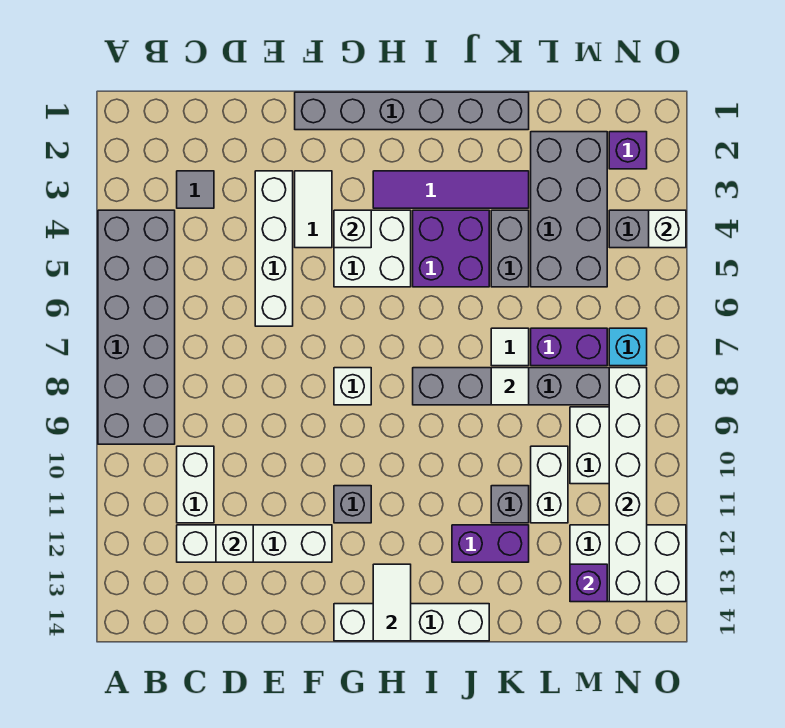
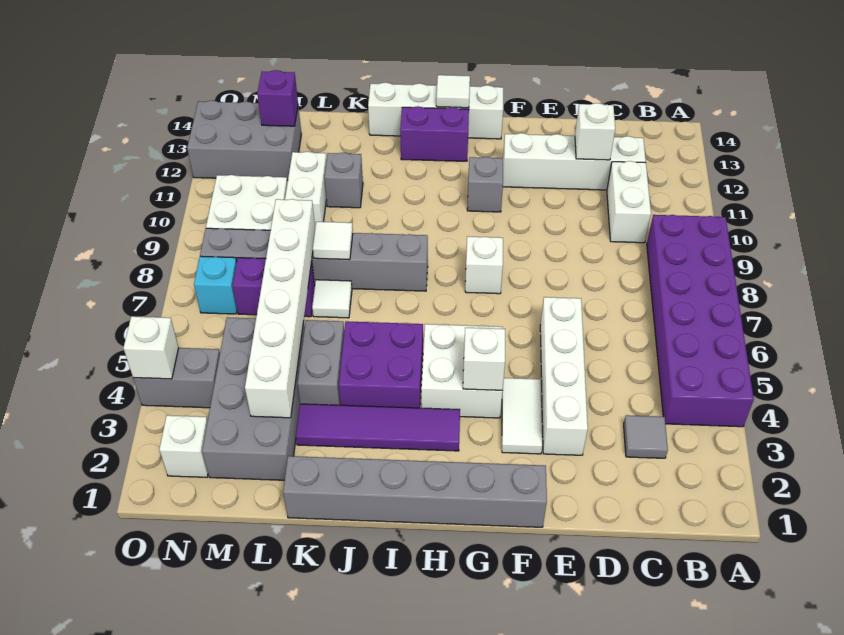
grey 2x6 brick [98,210,175,444] -> purple 2x6 brick [647,215,754,427]
white 1x2 tile [373,564,411,641] -> white 1x1 tile [436,75,470,108]
purple 1x2 brick [452,525,529,562] -> purple 1x2 brick moved to [400,106,469,161]
white 2x3 brick [570,525,686,602] -> grey 2x3 brick [187,101,301,180]
purple 1x1 brick [609,132,647,169] -> white 1x1 brick [159,415,208,477]
white 1x6 brick [609,368,647,602] -> white 1x6 brick moved to [245,199,315,418]

